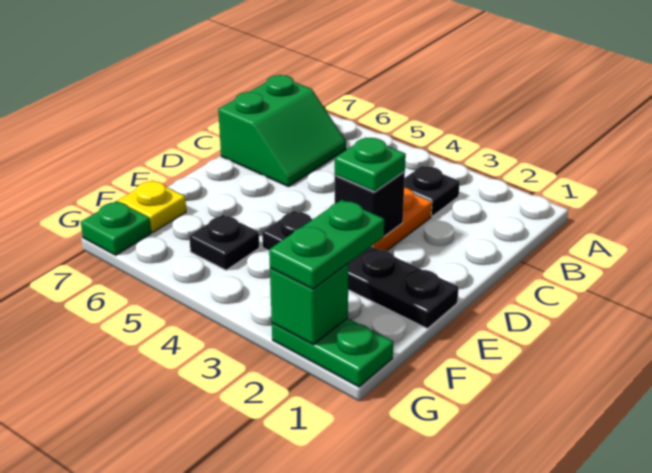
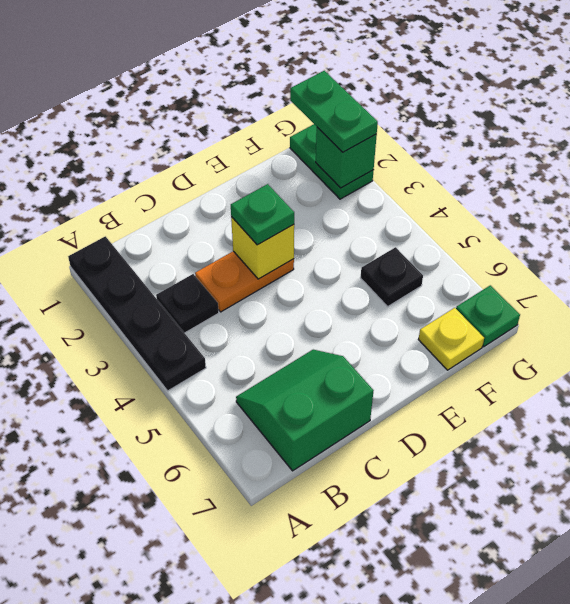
black 1x1 brick [335,171,405,236] -> yellow 1x1 brick [231,217,294,279]
black 1x4 plate [262,211,459,329] -> black 1x4 plate moved to [68,236,206,391]
green 1x2 plate [269,200,384,289] -> green 1x2 plate turned to [290,71,378,152]

